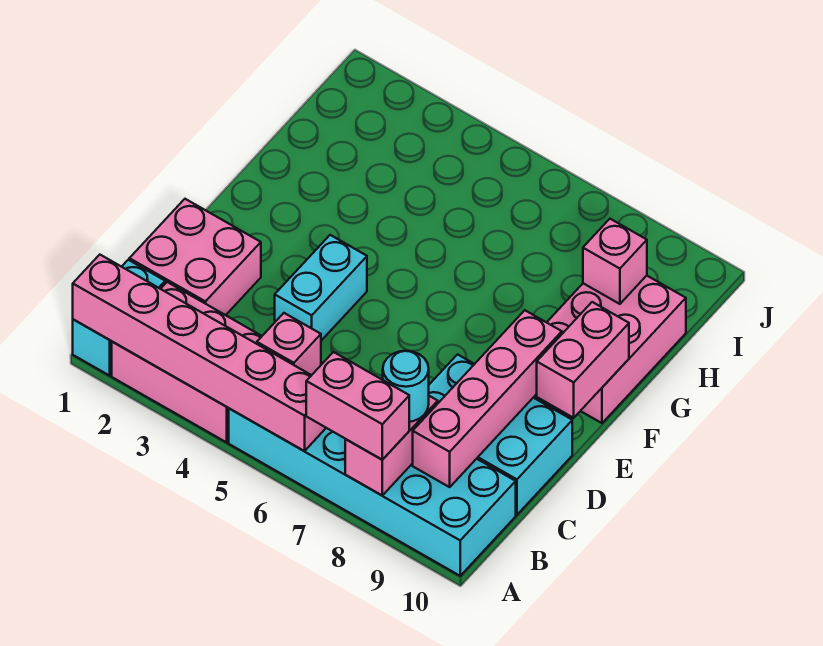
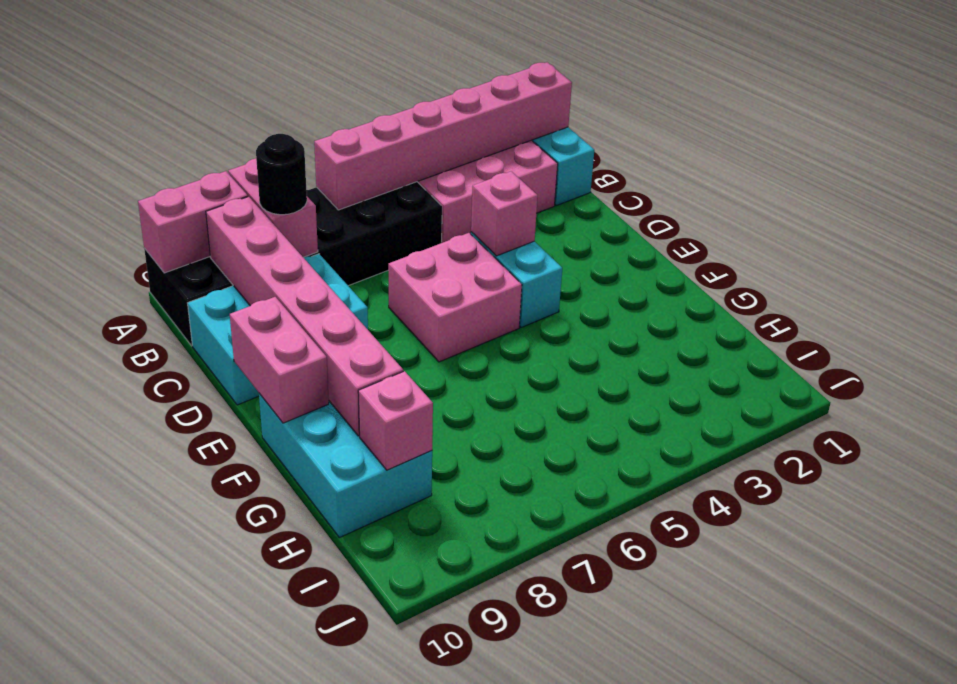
cyan 2x6 brick [229,409,516,576] -> black 2x6 brick [144,182,442,346]
pink 1x2 brick [306,352,409,460] -> pink 1x2 brick moved to [138,171,248,273]
pink 1x1 brick [257,313,321,375] -> pink 1x1 brick moved to [471,171,538,256]
cyan 1x1 round brick [383,351,429,422] -> black 1x1 round brick [256,134,307,215]
pink 1x4 brick [413,310,562,487] -> pink 1x6 brick [206,197,403,436]
pink 2x2 brick [129,199,261,315] -> pink 2x2 brick moved to [388,233,522,362]
pink 2x3 brick [547,276,686,423] -> cyan 2x3 brick [259,394,432,538]

